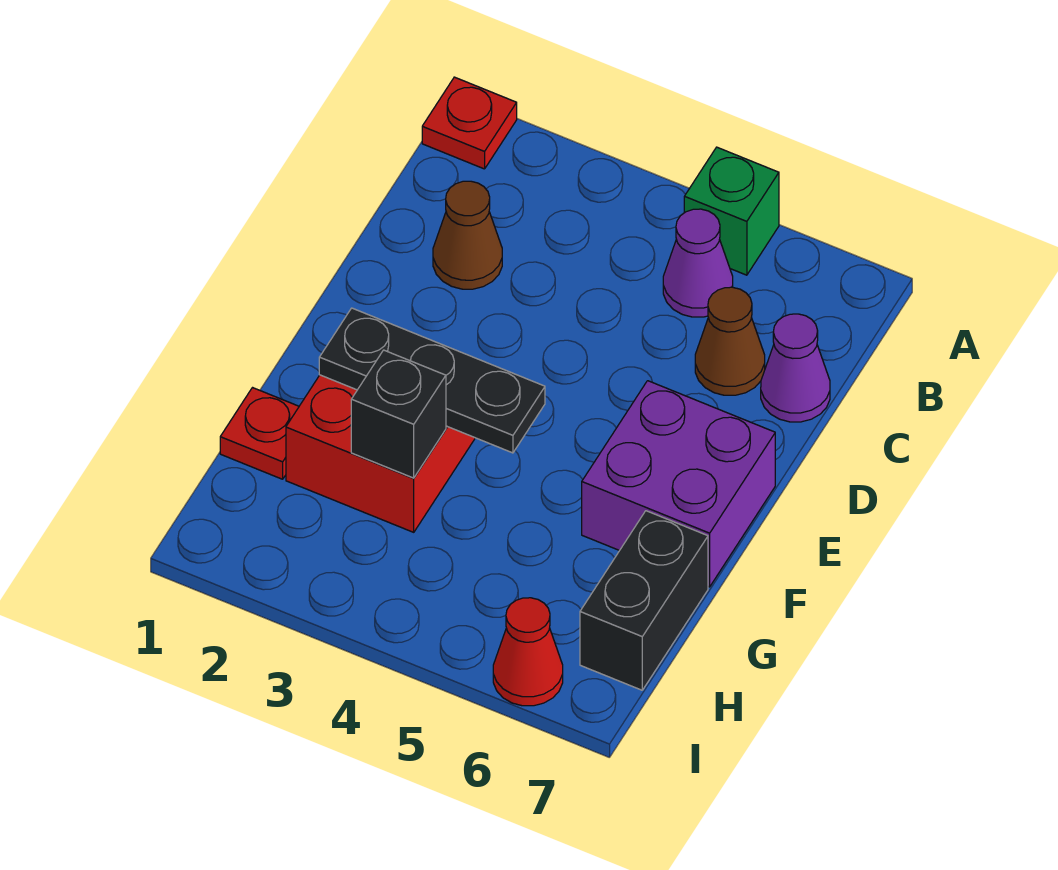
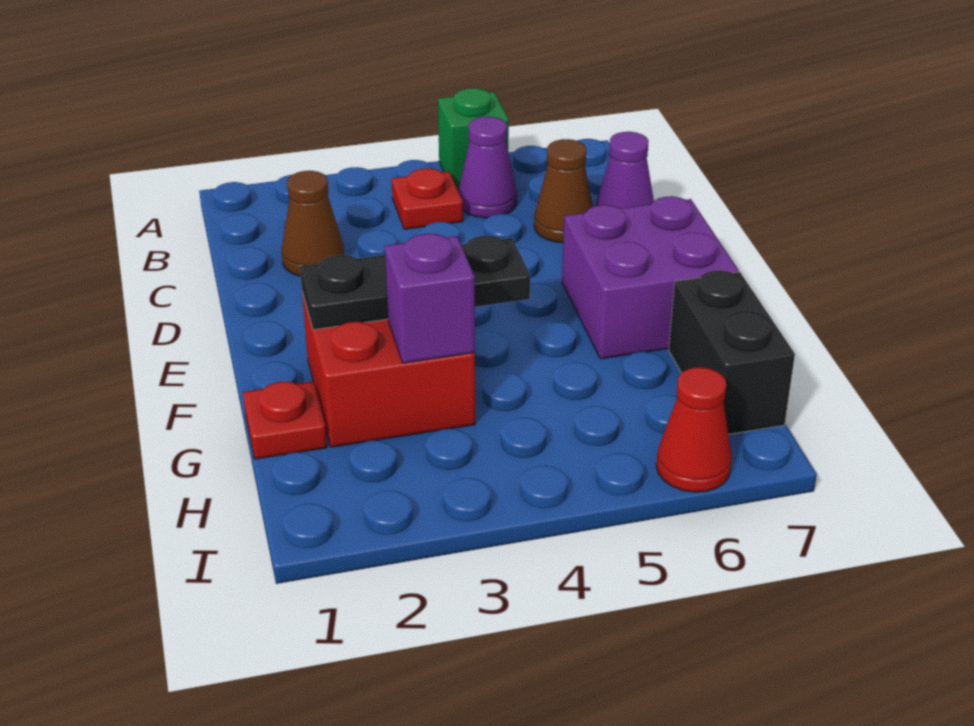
red 1x1 plate [422,77,517,169] -> red 1x1 plate moved to [392,168,463,229]
black 1x1 brick [351,350,446,478] -> purple 1x1 brick [385,234,475,363]

